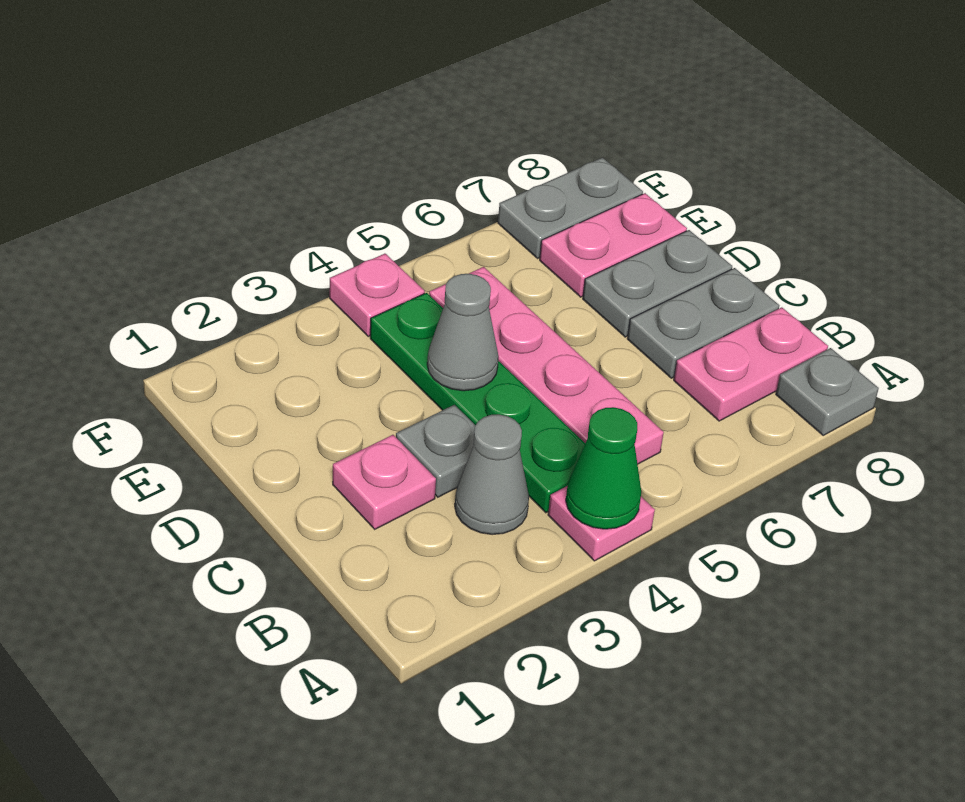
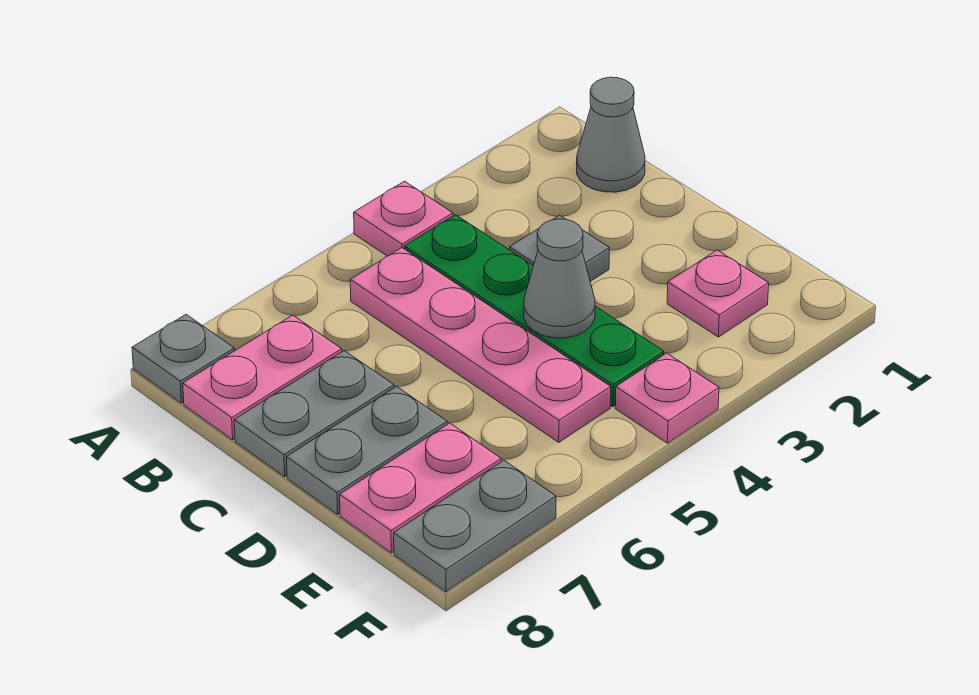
green 1x1 cone [566,407,641,529] -> none
grey 1x1 cone [455,414,529,535] -> grey 1x1 cone moved to [577,77,645,192]
pink 1x1 plate [333,435,436,529] -> pink 1x1 plate moved to [667,250,769,337]

